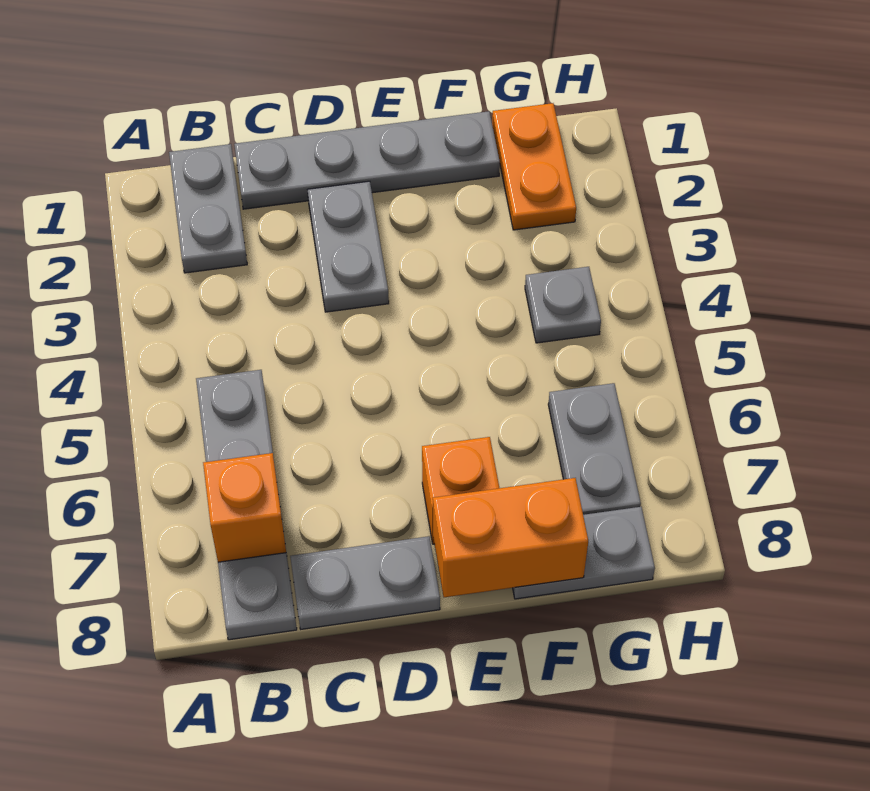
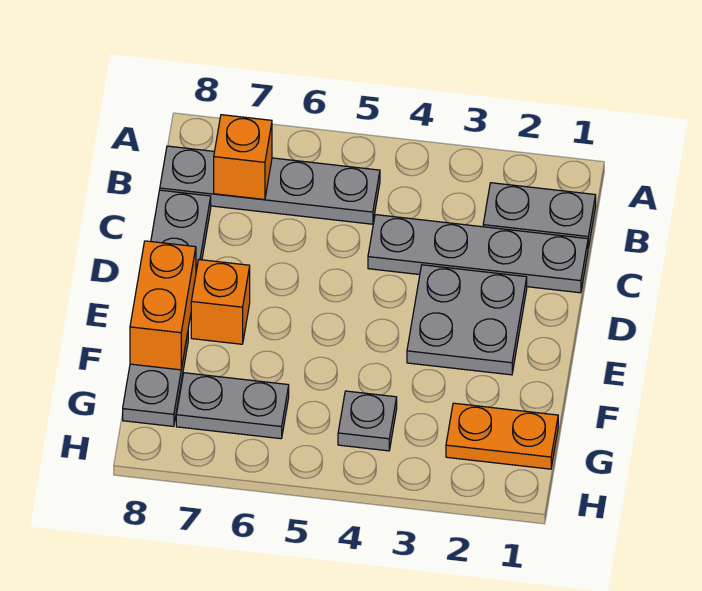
grey 1x4 plate [234,111,500,209] -> grey 1x4 plate turned to [368,215,588,293]
grey 1x2 plate [308,181,389,312] -> grey 2x2 plate [407,265,527,375]

